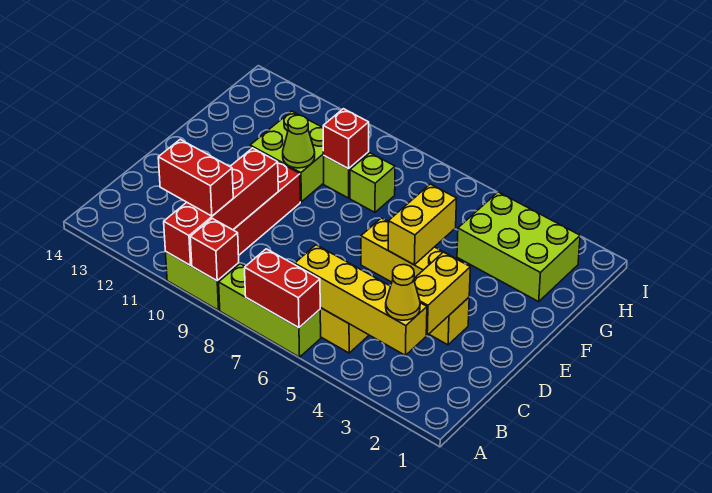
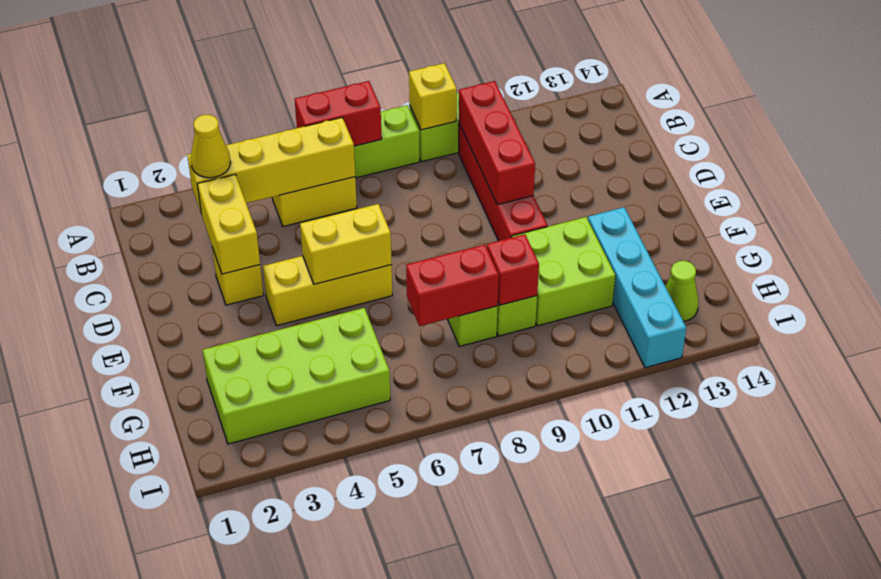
red 1x1 brick [190,218,239,281] -> yellow 1x1 brick [409,63,457,130]
red 1x4 brick [164,148,278,266] -> red 1x3 brick [459,81,535,205]
red 1x2 brick [158,139,233,216] -> red 1x2 brick moved to [406,245,499,326]
yellow 1x2 brick [388,184,457,265] -> yellow 1x2 brick turned to [300,204,392,284]
lime 1x1 cone [283,115,315,168] -> lime 1x1 cone moved to [665,261,699,321]
none -> cyan 1x4 brick [588,207,686,368]
lime 2x3 brick [457,192,580,302] -> lime 2x4 brick [203,308,390,444]

